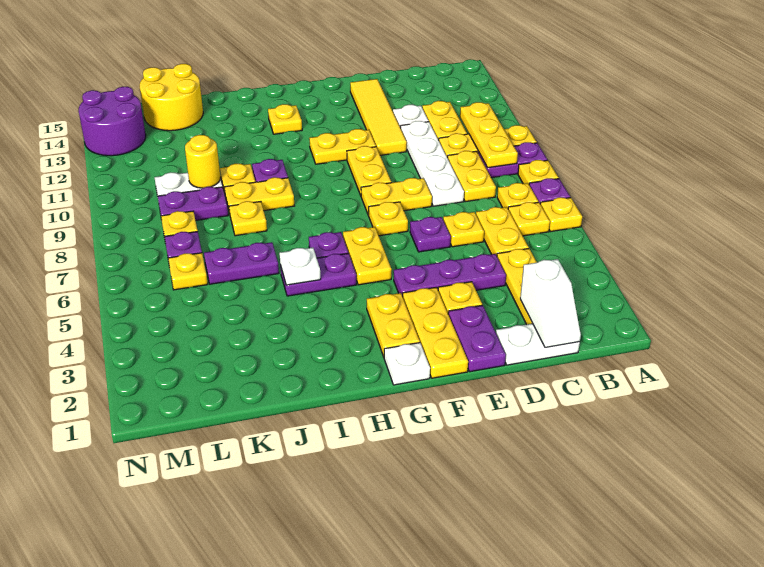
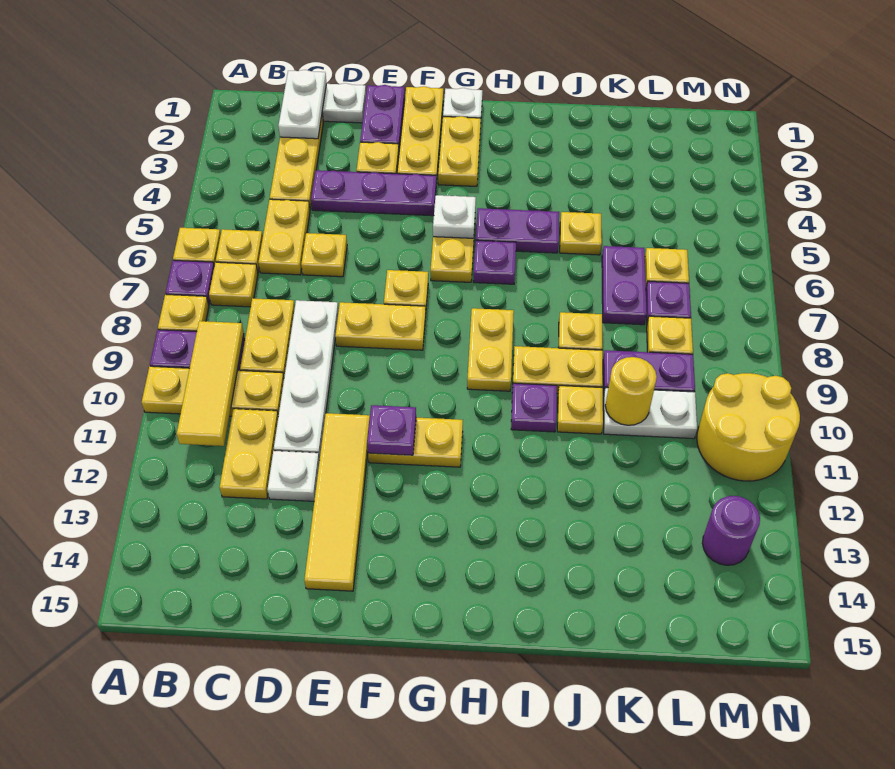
yellow 1x3 plate [460,102,518,168] -> yellow 1x3 tile [177,321,244,446]
white 1x2 slope [520,259,581,348] -> white 1x2 plate [278,70,326,139]
purple 1x1 plate [410,217,451,252] -> purple 1x1 plate moved to [367,405,416,455]
yellow 1x2 plate [347,146,391,196] -> yellow 1x2 plate moved to [467,308,514,391]
yellow 1x1 plate [268,104,302,134] -> yellow 1x1 plate moved to [560,212,602,255]
white 1x1 plate [279,248,321,285] -> white 1x1 plate moved to [433,195,476,238]
purple 1x2 plate [204,242,279,284] -> purple 1x2 plate turned to [602,246,647,325]
yellow 2x2 round brick [140,64,203,131] -> yellow 2x2 round brick moved to [697,373,800,481]
purple 2x2 round brick [79,87,146,156] -> purple 1x1 round brick [702,496,760,565]

